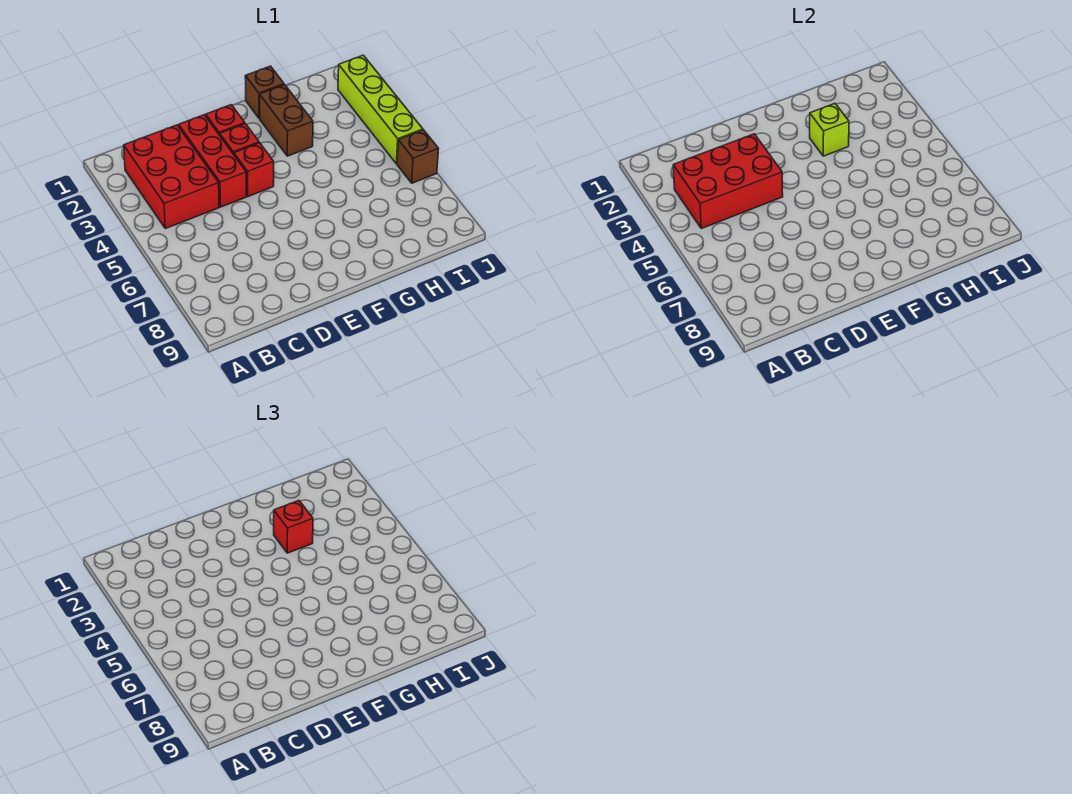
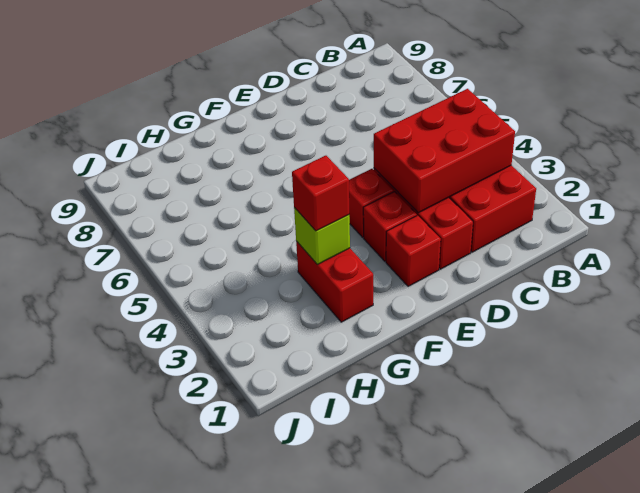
brown 1x1 brick [245,66,284,118] -> none
brown 1x2 brick [260,85,313,156] -> red 1x2 brick [296,241,373,322]
lime 1x4 brick [338,55,423,164] -> none
brown 1x1 brick [397,130,439,183] -> none

